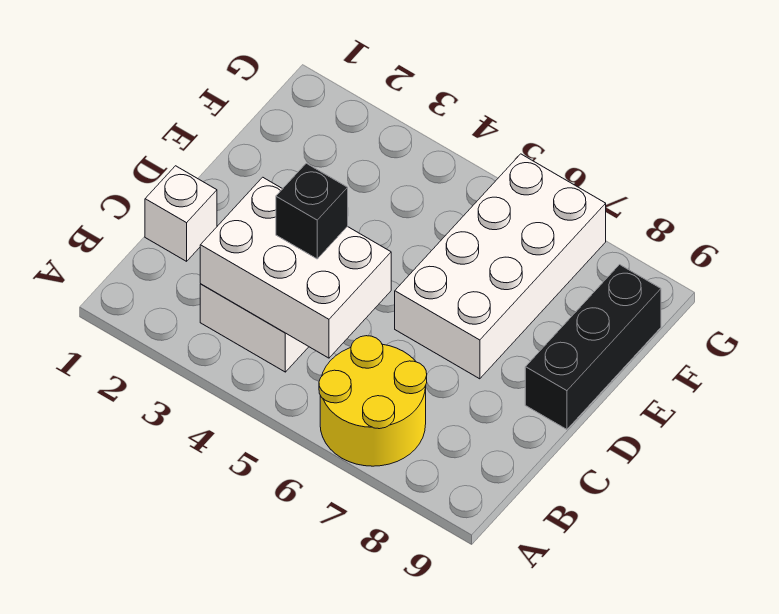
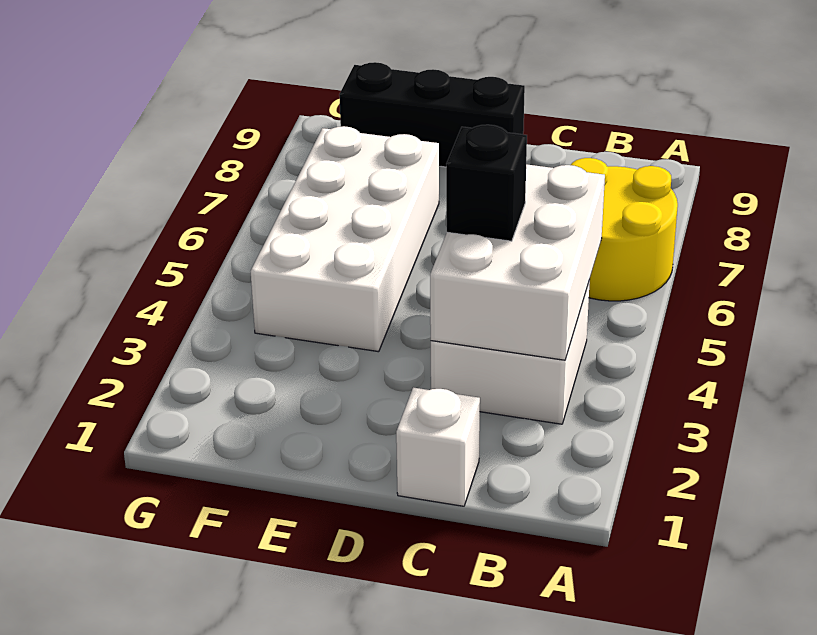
white 2x4 brick [395,154,606,379] -> white 2x4 brick turned to [250,126,439,352]

